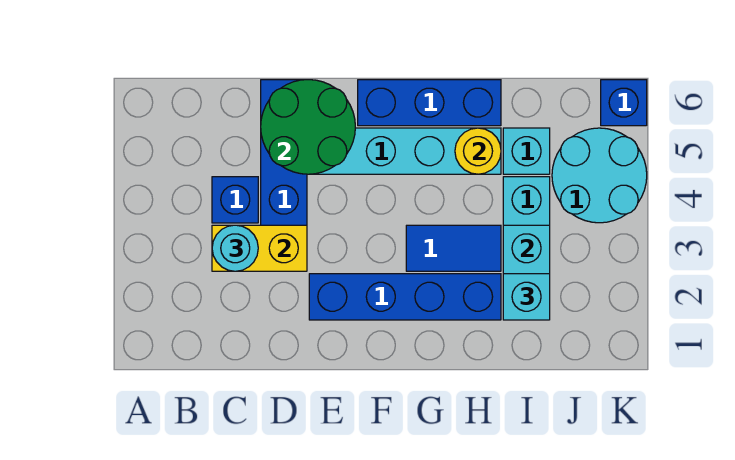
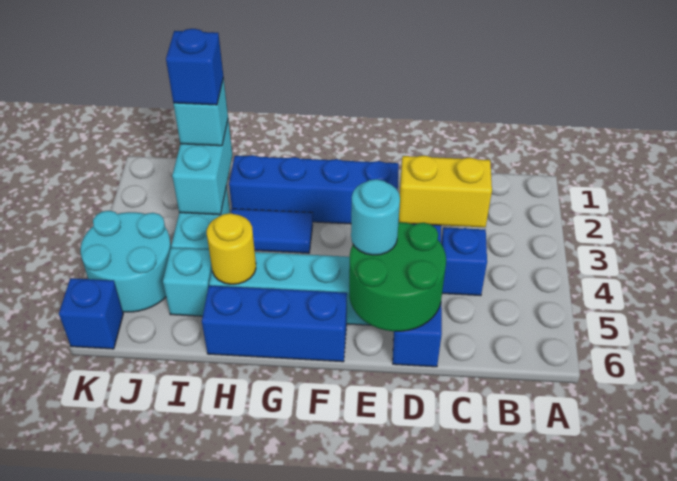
cyan 1x1 round brick [212,225,258,271] -> cyan 1x1 round brick moved to [351,179,400,255]
none -> blue 1x1 brick [166,29,223,105]

